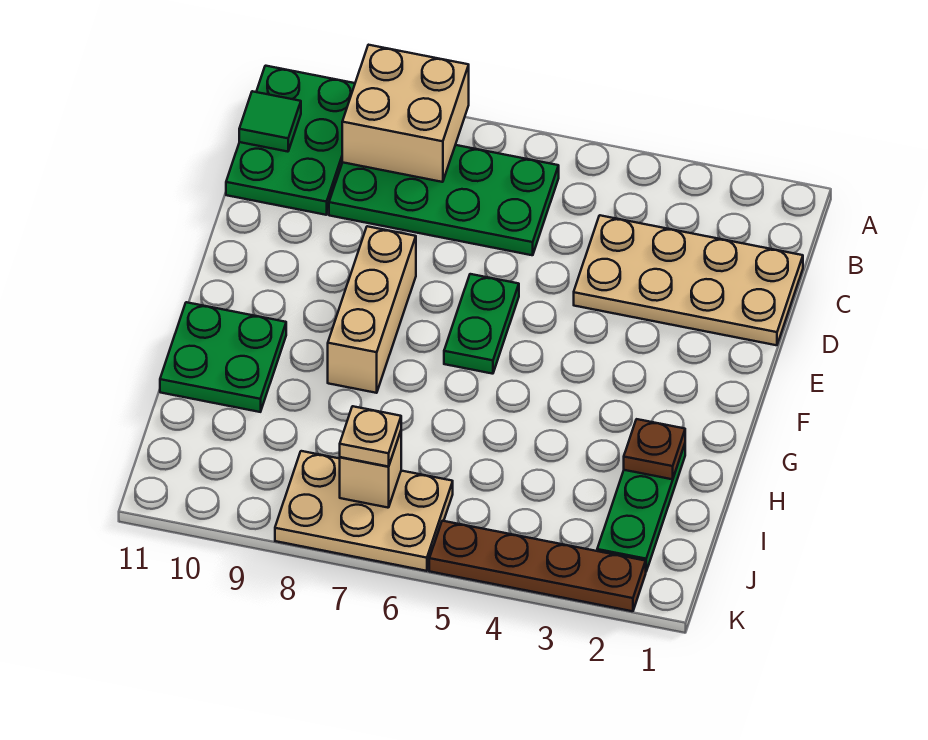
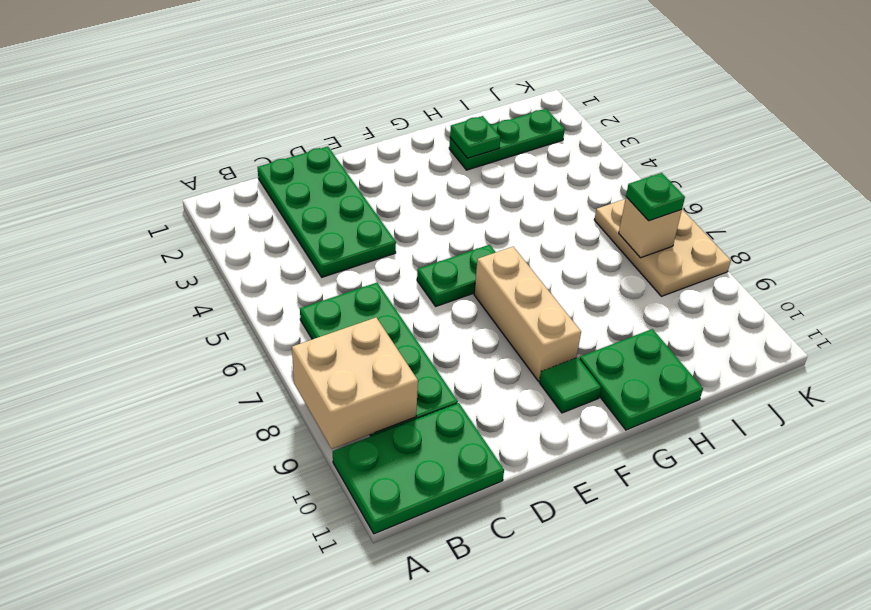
green 1x1 tile [239,91,301,152] -> green 1x1 tile moved to [539,358,601,413]
tan 2x4 plate [574,215,803,345] -> green 2x4 plate [258,146,396,277]
tan 1x3 brick [328,226,416,393] -> tan 1x3 brick turned to [474,247,581,381]
brown 1x1 plate [624,419,685,479] -> green 1x1 plate [450,116,501,158]
tan 1x1 plate [340,406,401,467] -> green 1x1 plate [626,173,685,221]
brown 1x4 plate [429,521,646,611] -> none

